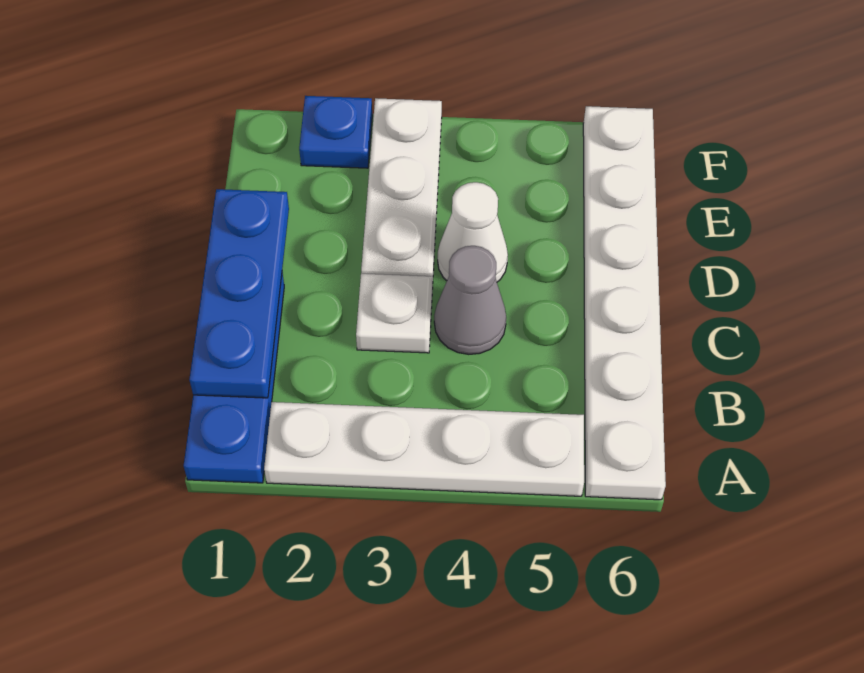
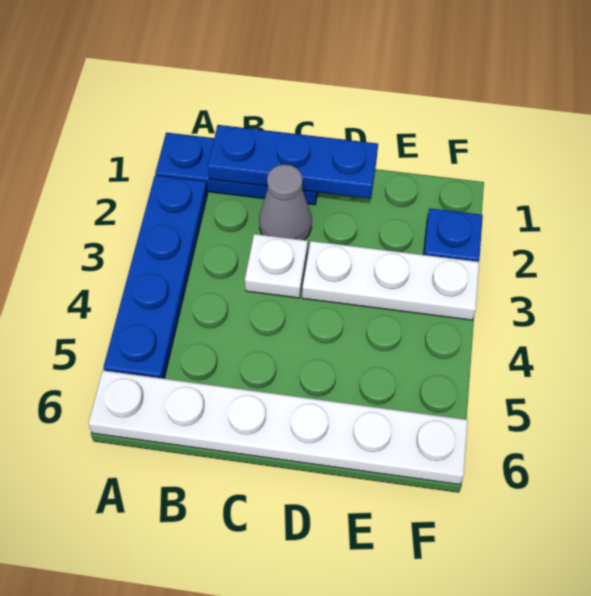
white 1x4 plate [264,402,584,496] -> blue 1x4 plate [103,175,208,379]
grey 1x1 cone [434,246,506,354] -> grey 1x1 cone moved to [259,165,312,240]
white 1x1 cone [438,182,508,282] -> none

